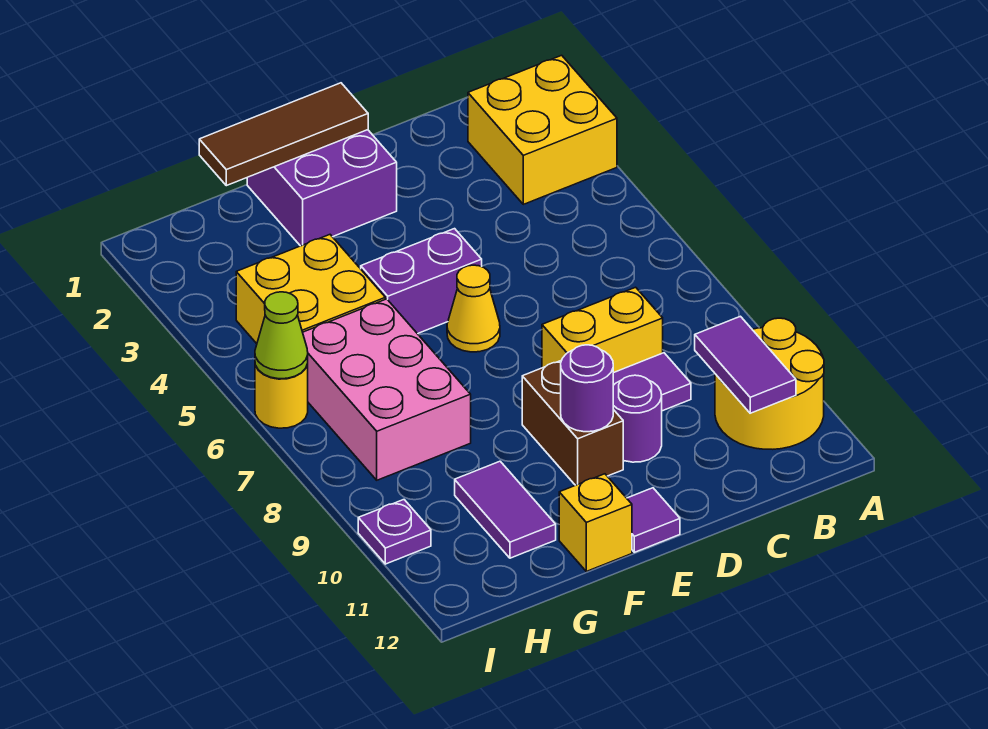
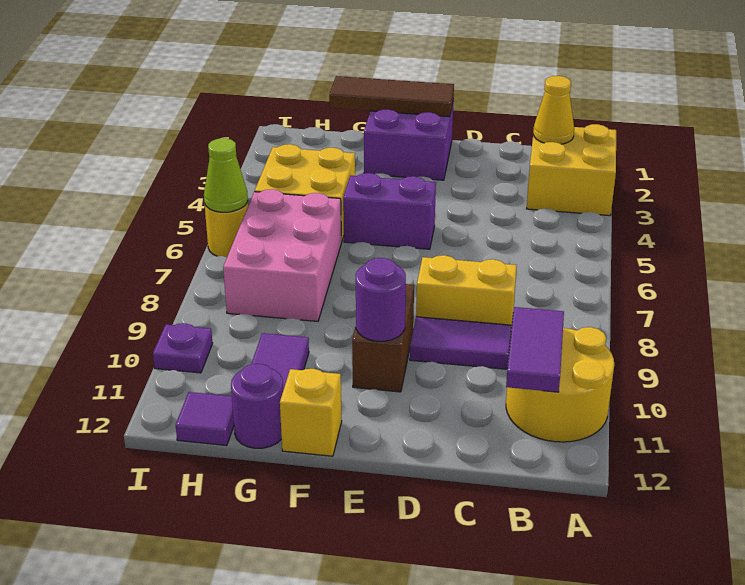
purple 1x1 round brick [613,375,662,462] -> purple 1x1 round brick moved to [231,364,283,448]
yellow 1x1 cone [447,265,500,352] -> yellow 1x1 cone moved to [533,76,574,144]
purple 1x1 tile [627,488,680,552] -> purple 1x1 tile moved to [176,392,234,446]

